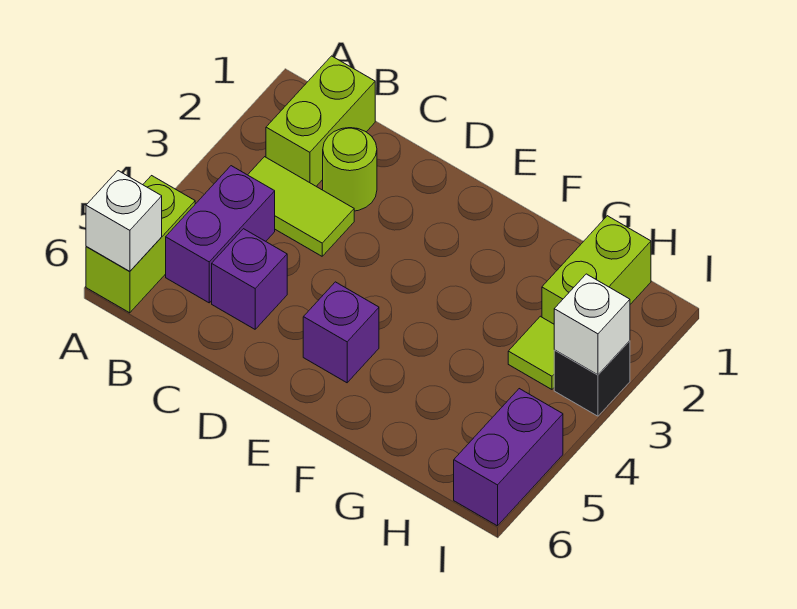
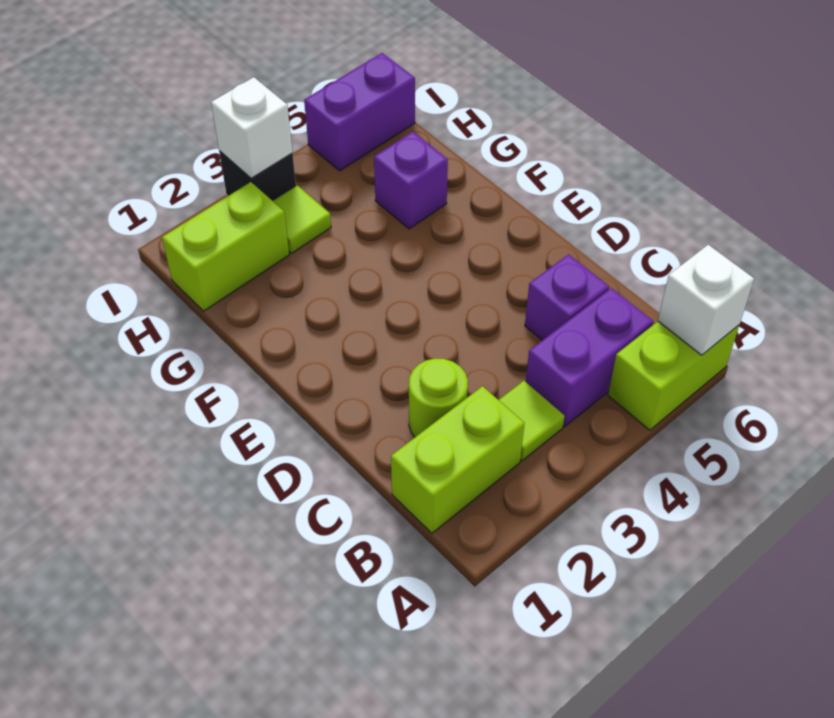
lime 1x2 tile [248,157,354,256] -> lime 1x1 tile [499,381,565,461]
purple 1x1 brick [303,282,379,383] -> purple 1x1 brick moved to [374,132,448,229]

